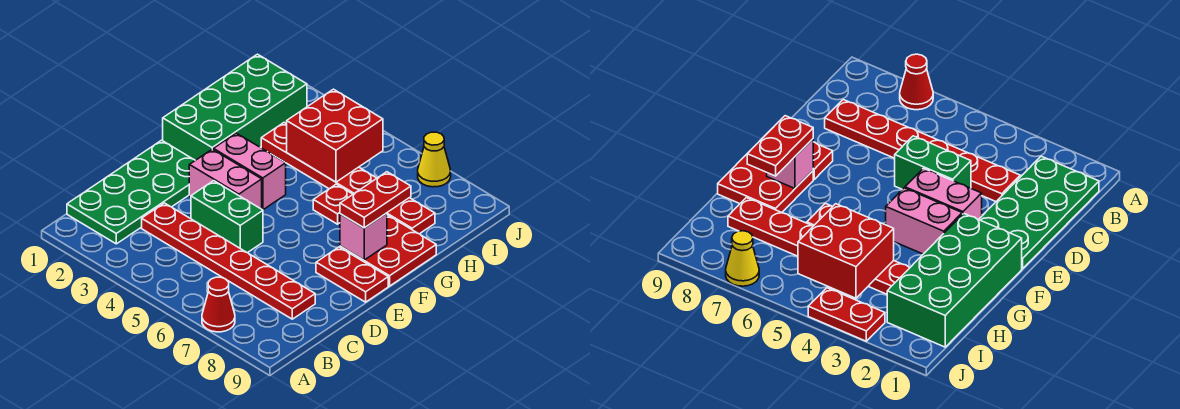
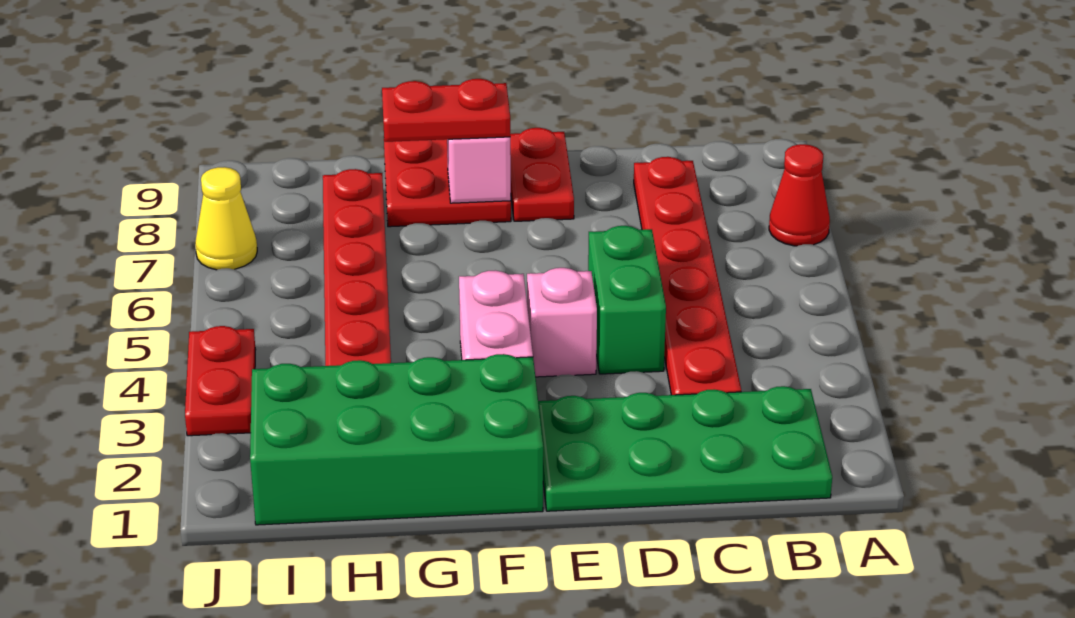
pink 1x2 brick [189,149,262,209] -> pink 1x1 brick [527,268,597,377]
red 1x1 plate [313,184,353,224] -> none
red 2x2 brick [287,89,383,182] -> none

